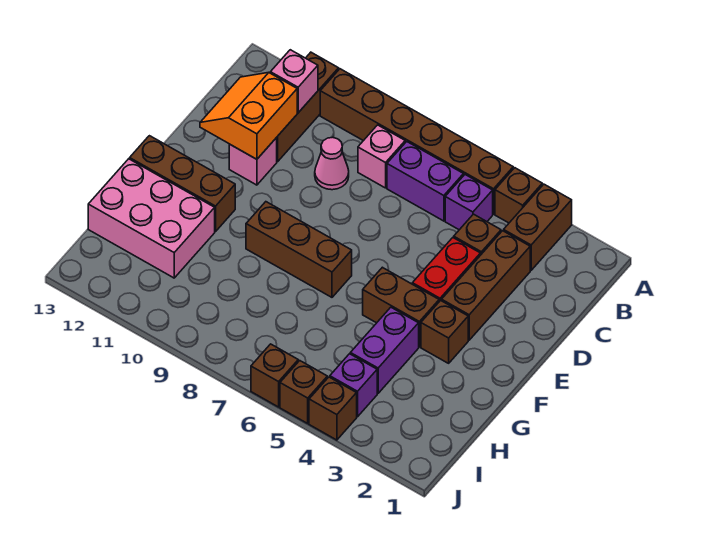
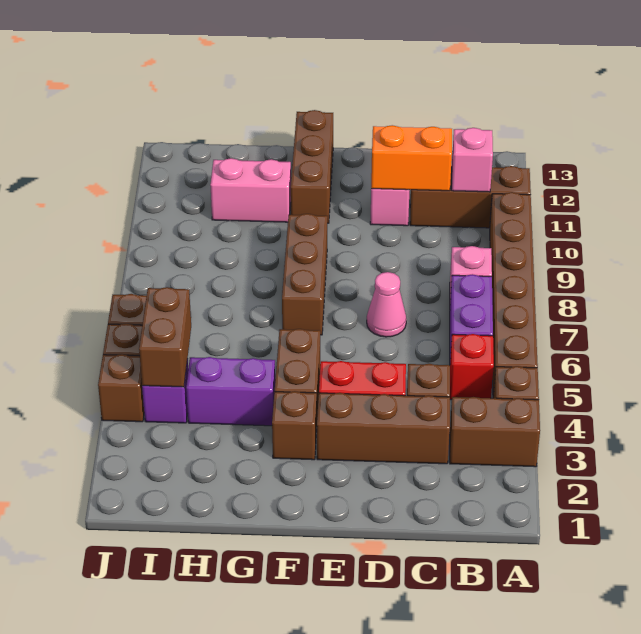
purple 1x1 brick [445,175,493,230] -> red 1x1 brick [450,334,494,400]
pink 1x1 cone [315,137,349,190] -> pink 1x1 cone moved to [367,272,406,337]
pink 2x3 brick [88,159,215,278] -> pink 1x2 brick [210,158,291,222]
none -> brown 1x2 brick [139,287,191,387]

